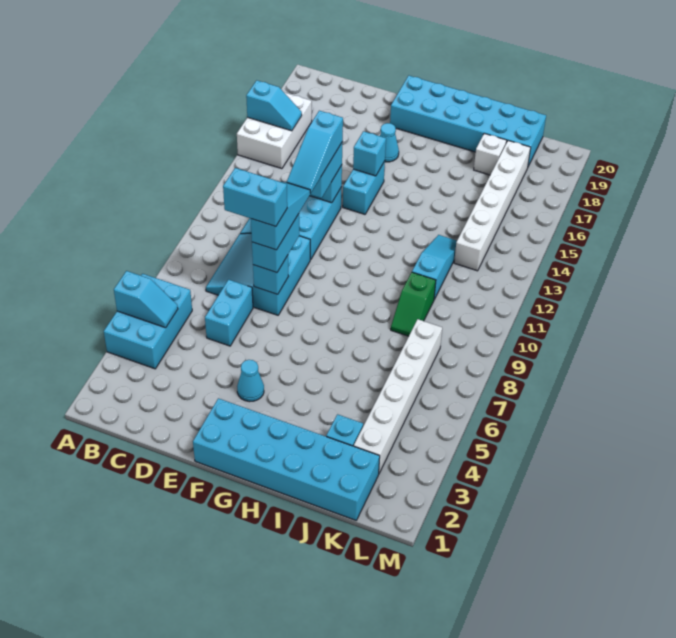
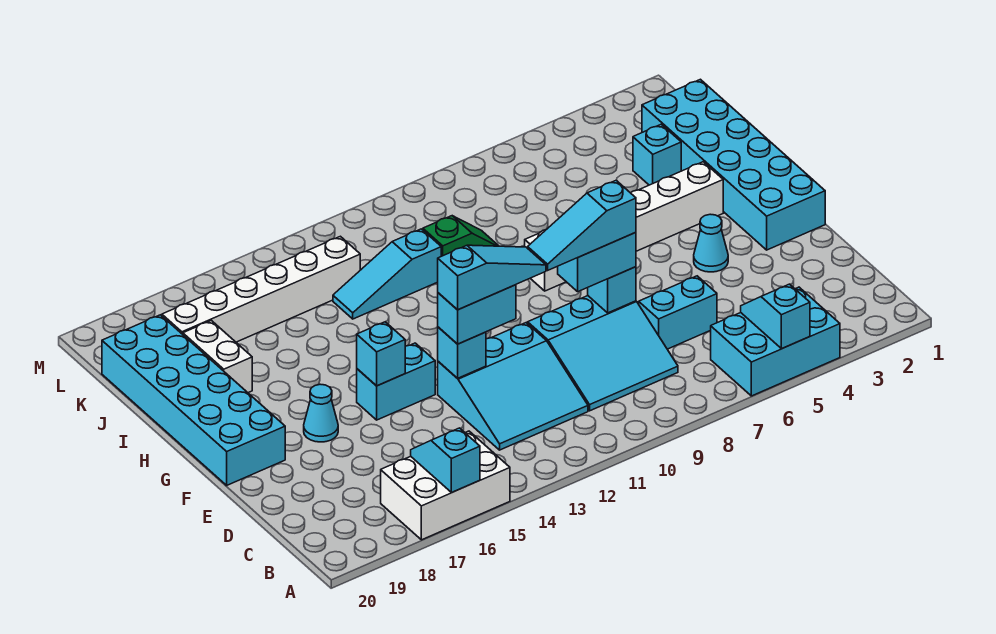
cyan 1x2 brick [223,168,287,227] -> none
white 1x1 brick [474,133,507,175] -> white 1x2 brick [183,321,252,393]
white 1x6 brick [354,319,442,473] -> white 1x6 brick moved to [525,162,723,291]

